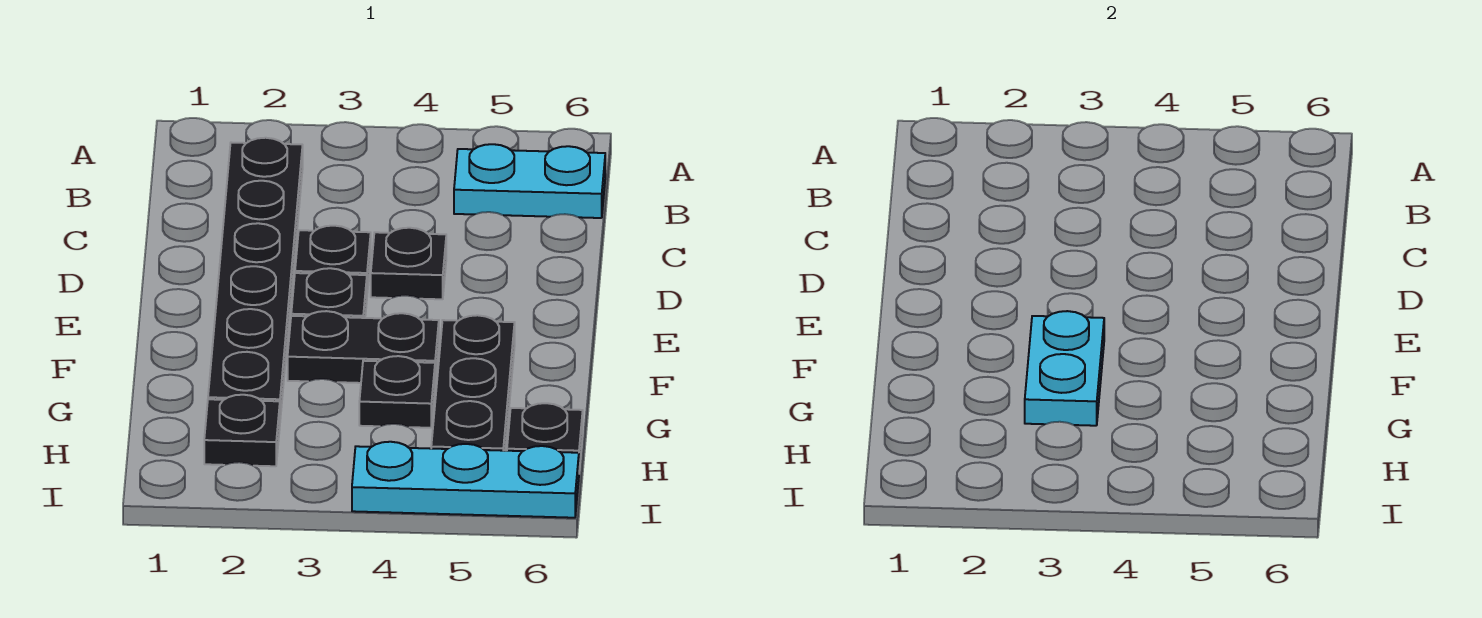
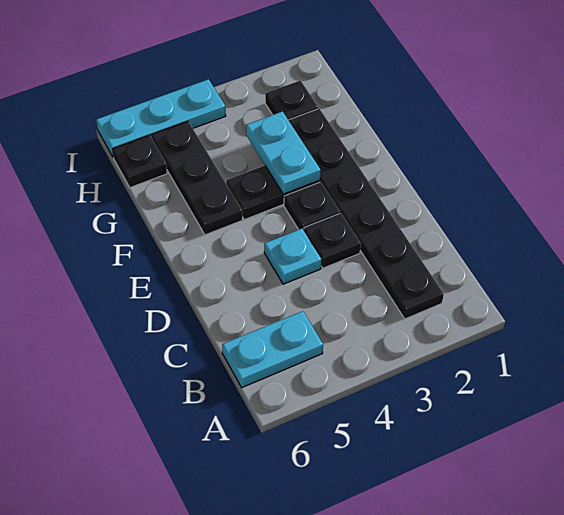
black 1x1 plate [371,228,446,299] -> cyan 1x1 plate [264,229,322,284]
black 1x1 plate [359,356,435,428] -> none

